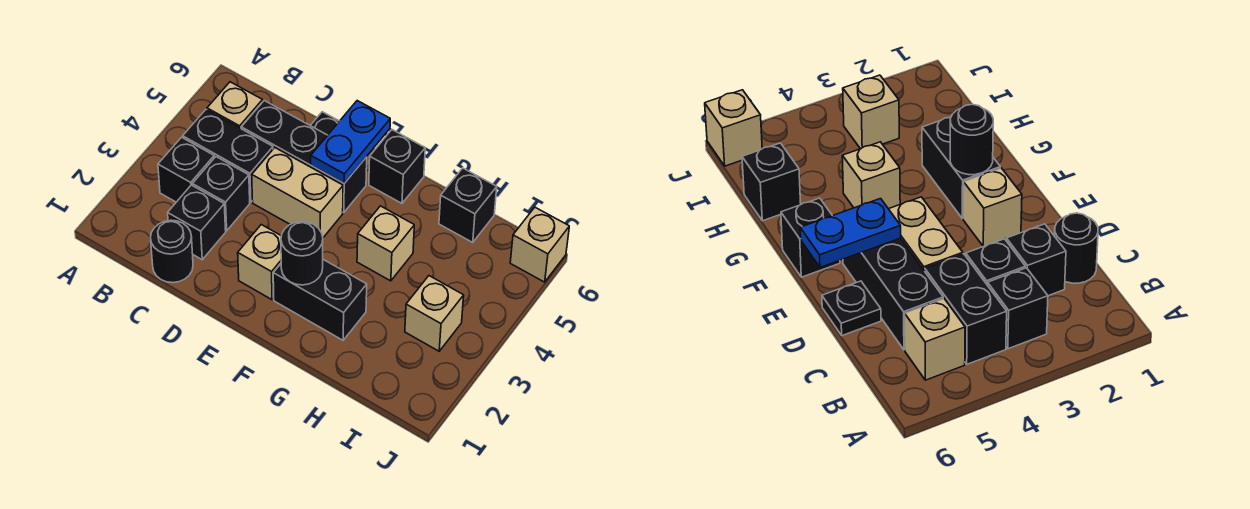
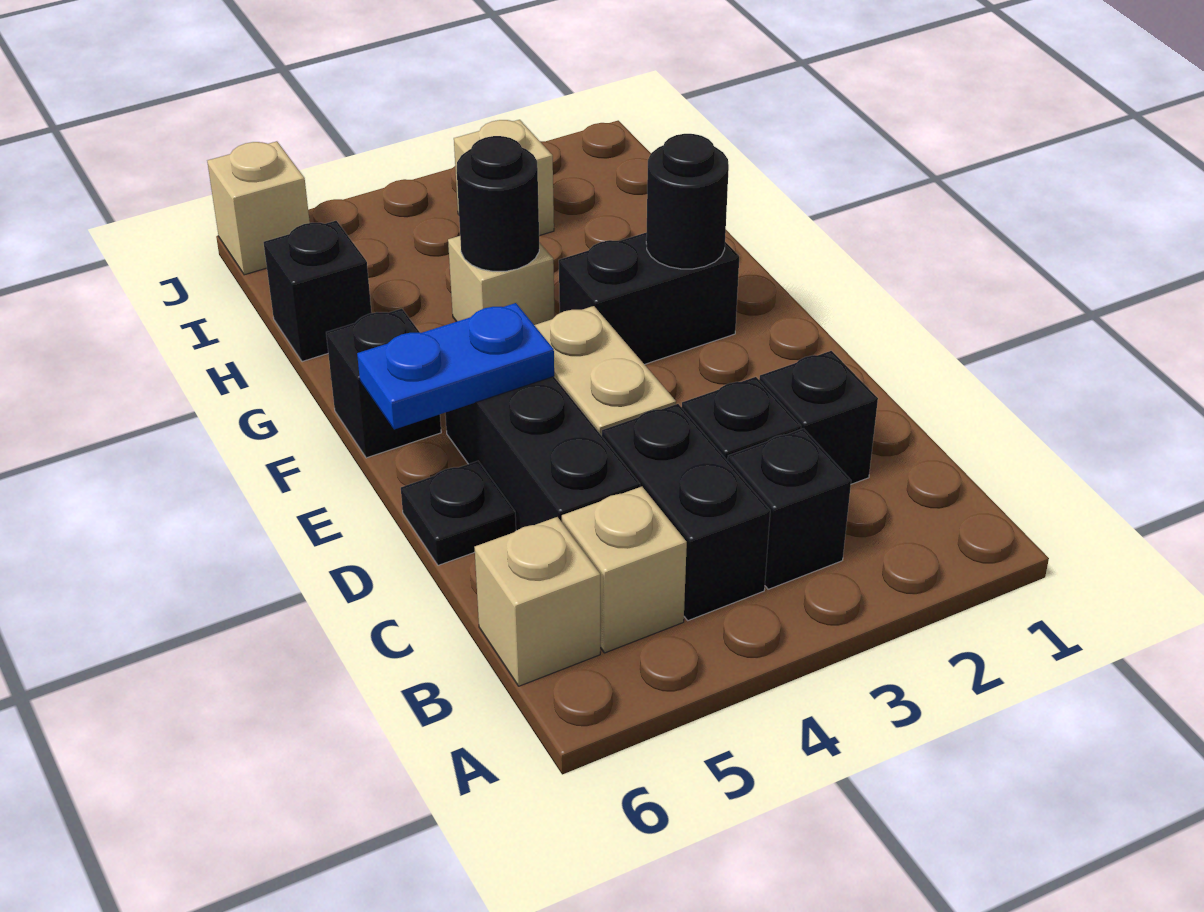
black 1x1 round brick [151,220,193,283] -> black 1x1 round brick moved to [457,136,539,271]
tan 1x1 brick [238,225,281,300] -> tan 1x1 brick moved to [474,517,600,686]
black 1x2 brick [273,260,367,340] -> black 1x2 brick turned to [559,232,739,364]

